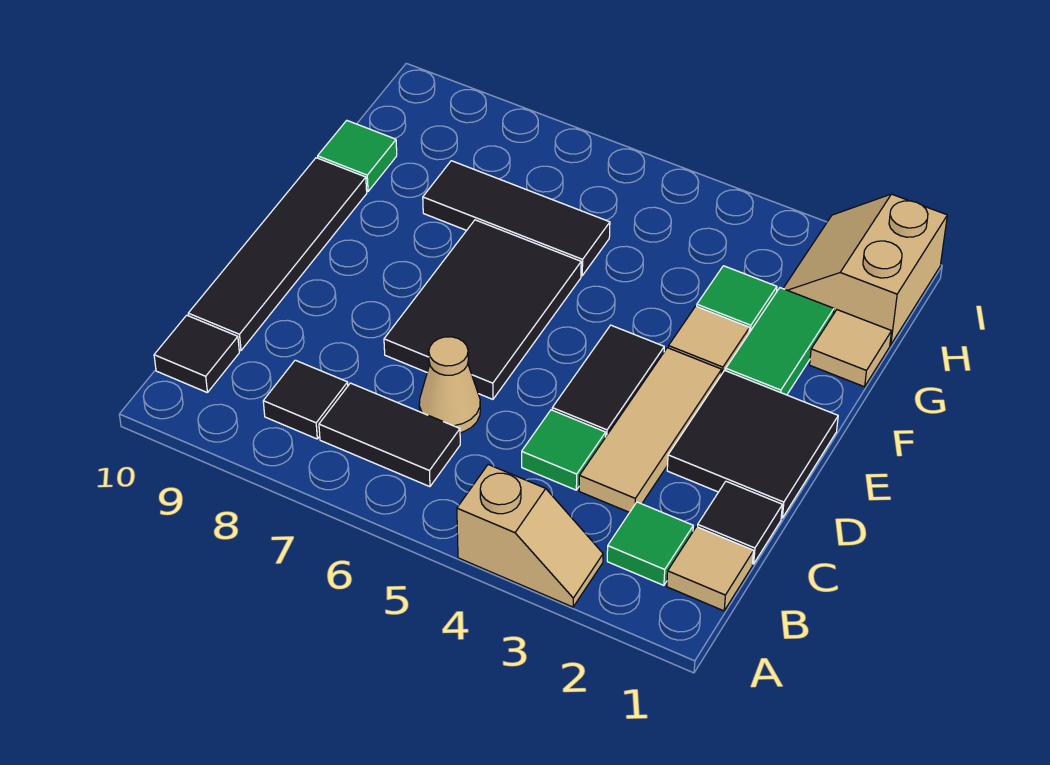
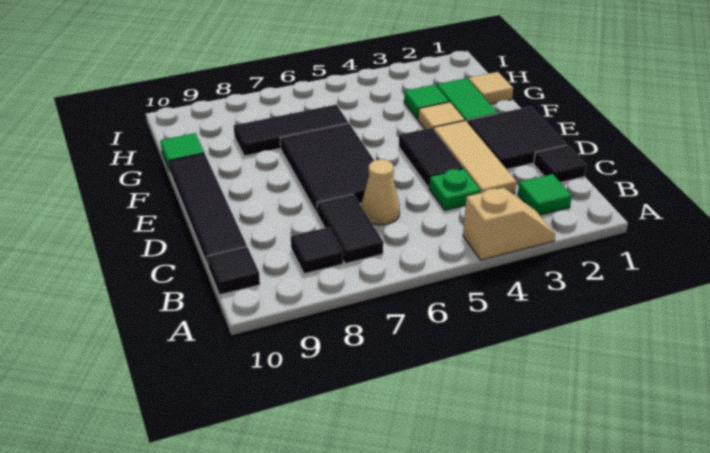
tan 1x1 tile [667,527,754,611] -> none
black 1x2 tile [319,383,460,487] -> black 1x2 tile turned to [317,194,383,264]
green 1x1 tile [522,410,606,490] -> green 1x1 plate [429,169,481,210]
tan 2x2 slope [783,194,947,345] -> none

